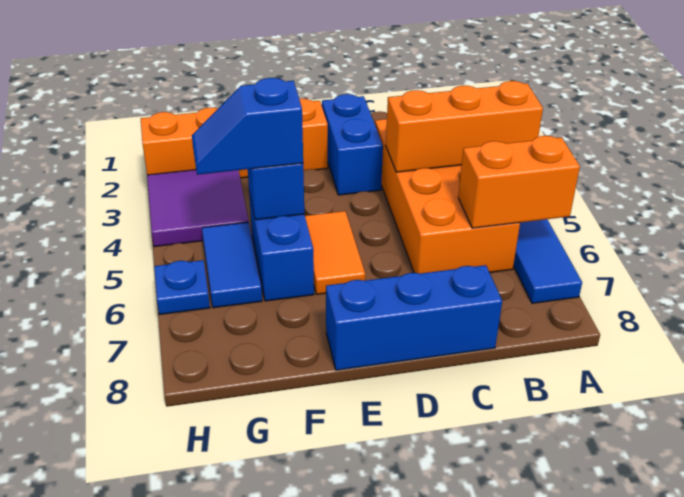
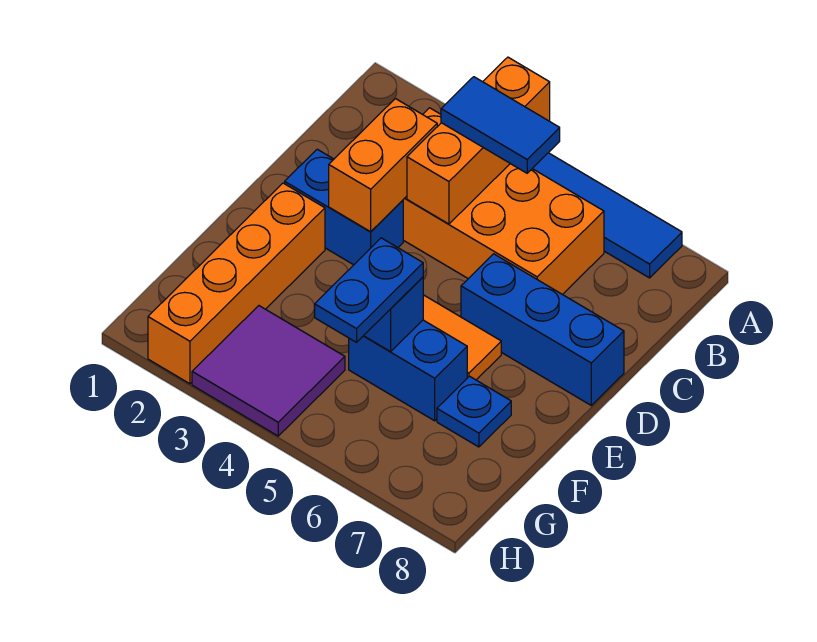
orange 1x2 brick [458,136,580,228] -> orange 1x2 brick moved to [329,99,437,232]
blue 1x3 brick [326,265,502,370] -> blue 1x3 brick turned to [461,254,624,405]
blue 1x2 slope [192,78,303,175] -> blue 1x2 plate [315,238,423,342]
blue 1x2 tile [202,222,262,308] -> blue 1x2 tile moved to [441,77,560,173]
blue 1x1 plate [154,260,210,315] -> blue 1x1 plate moved to [437,376,511,447]

